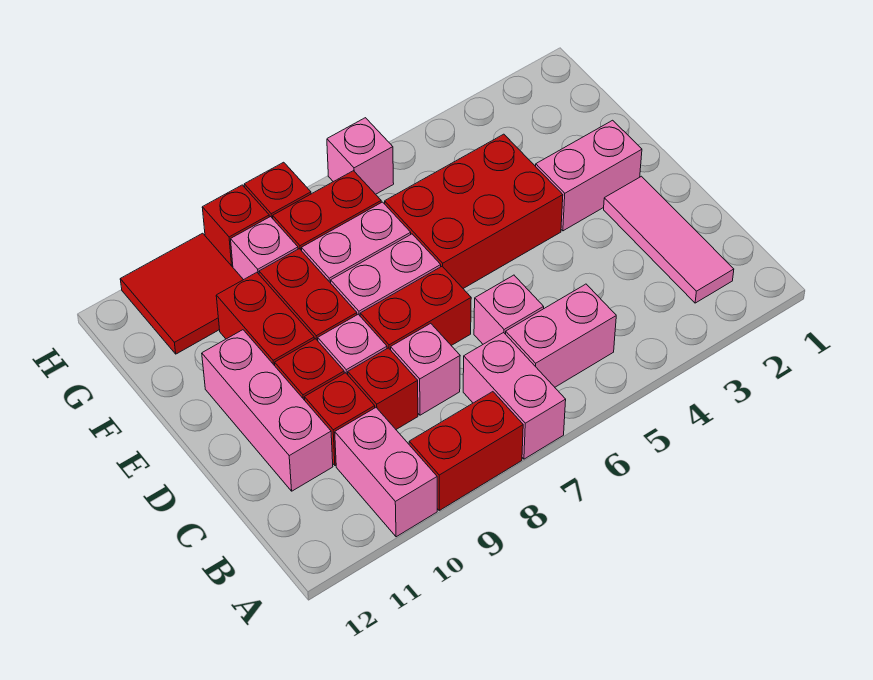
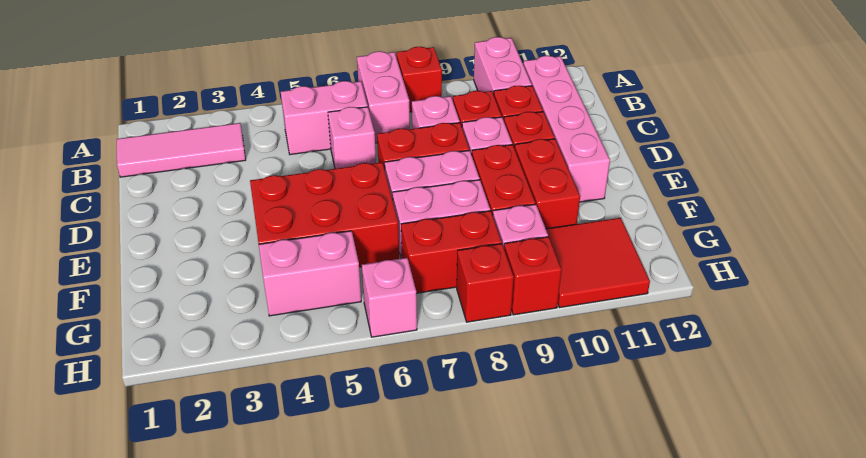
red 1x2 brick [409,392,523,510] -> red 1x1 brick [397,47,442,112]
pink 1x3 tile [604,176,734,303] -> pink 1x3 tile turned to [117,123,246,177]
pink 1x3 brick [202,330,333,491] -> pink 1x4 brick [523,56,610,202]
pink 1x2 brick [536,120,642,231] -> pink 1x2 brick moved to [259,231,361,316]

